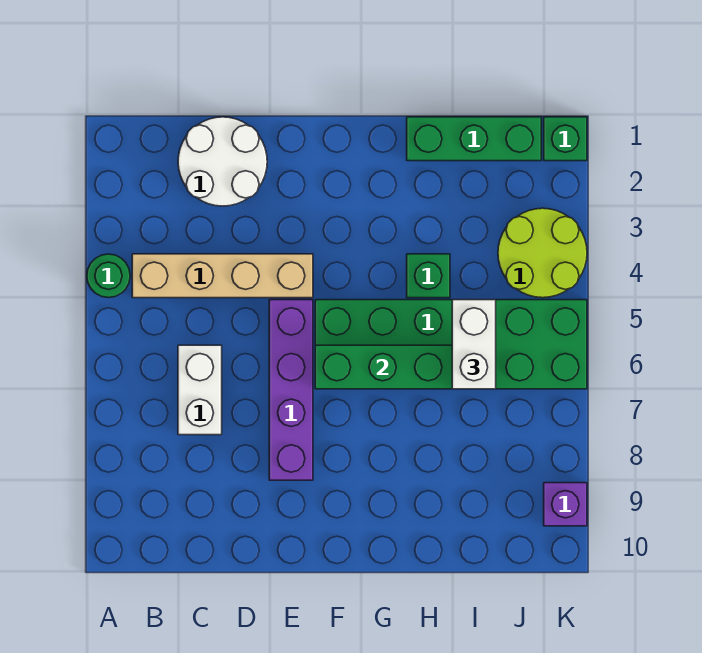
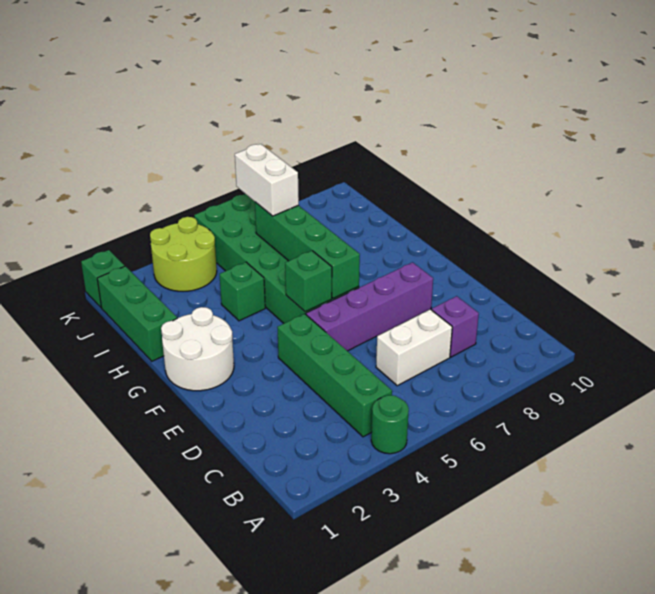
tan 1x4 brick [132,254,313,298] -> green 1x4 brick [277,314,392,437]
white 2x2 round brick [178,117,267,206] -> white 2x2 round brick moved to [161,307,234,391]
none -> green 1x1 brick [285,251,332,312]
white 1x2 brick [452,300,496,389] -> white 1x2 brick turned to [235,144,299,216]
purple 1x1 brick [544,483,587,526] -> purple 1x1 brick moved to [432,296,479,357]

